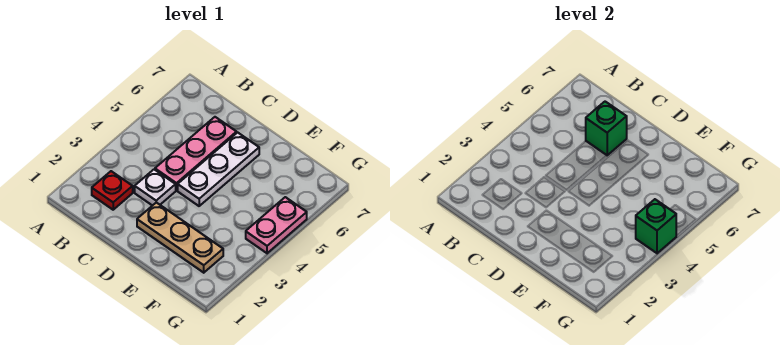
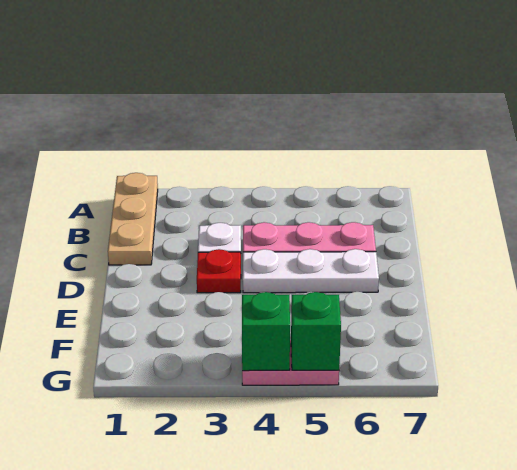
red 1x1 plate [92,171,133,210] -> red 1x1 plate moved to [197,249,241,293]
green 1x1 brick [586,102,627,155] -> green 1x1 brick moved to [291,292,341,370]
tan 1x3 plate [137,202,223,273] -> tan 1x3 plate moved to [108,173,158,265]

